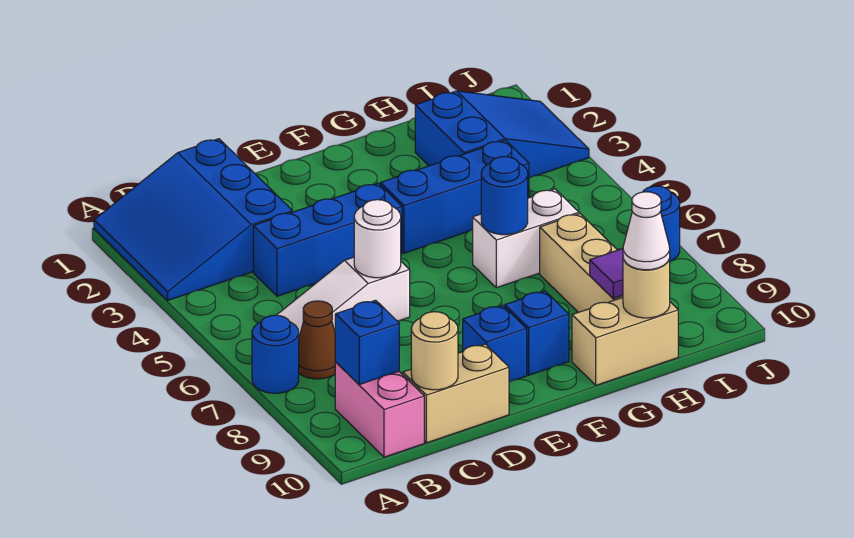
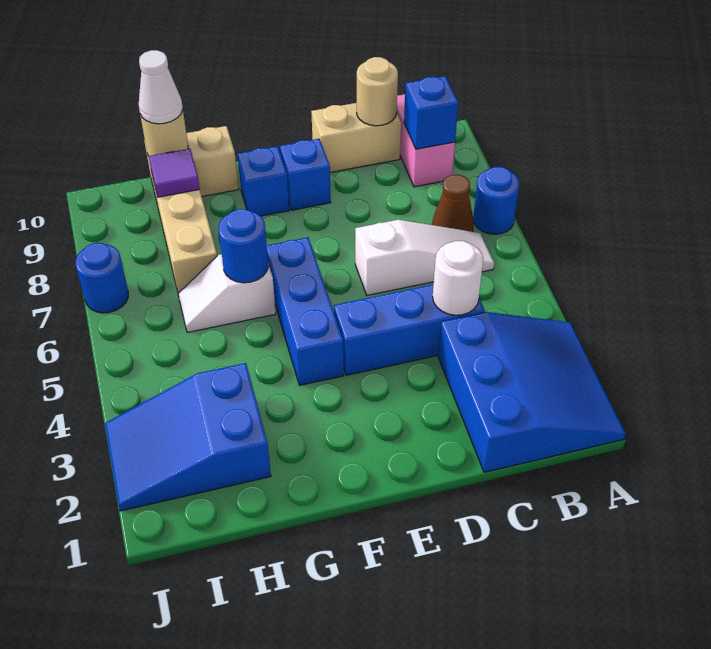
white 1x1 round brick [354,200,401,278] -> white 1x1 round brick moved to [433,241,483,315]
blue 1x3 brick [380,140,529,253] -> blue 1x3 brick turned to [267,237,344,385]
white 1x2 brick [473,189,579,288] -> white 1x2 slope [178,254,276,333]

